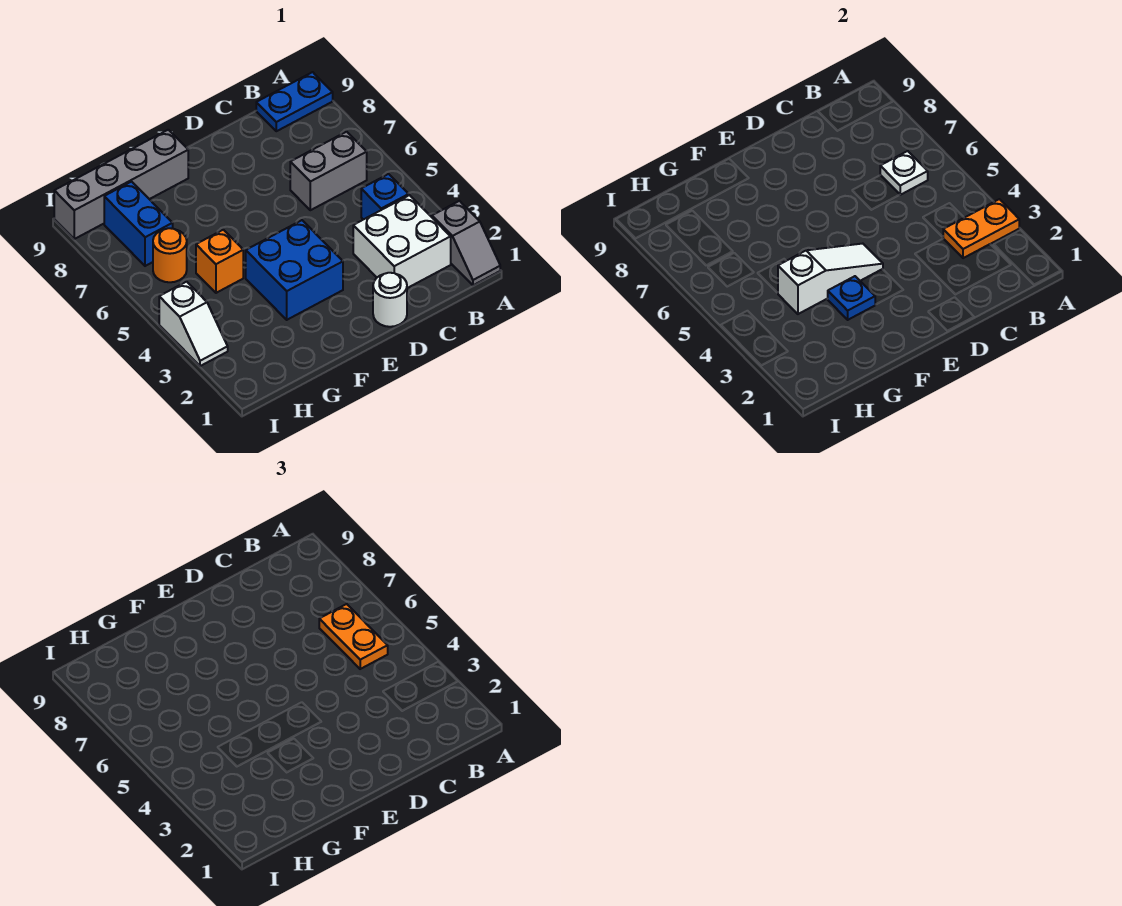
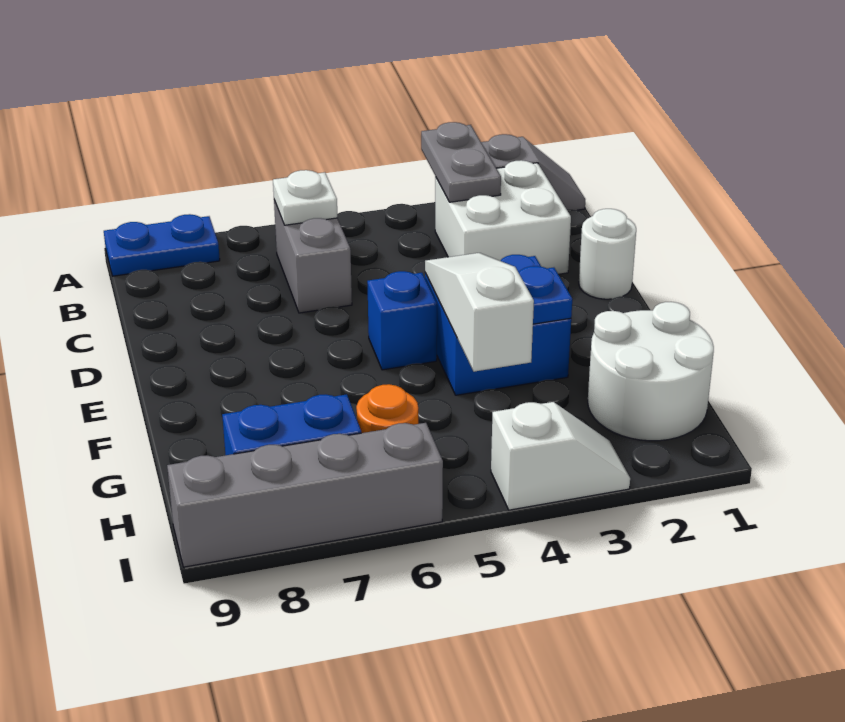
orange 1x2 plate [943,199,1019,258] -> grey 1x2 plate [421,122,501,202]
blue 1x2 plate [256,72,333,131] -> blue 1x2 plate turned to [104,214,220,276]
blue 1x1 brick [361,174,409,220] -> blue 1x1 brick moved to [367,271,437,370]
orange 1x2 plate [319,604,388,669] -> none
grey 1x4 brick [54,130,188,239] -> grey 1x4 brick turned to [167,423,443,567]
none -> white 2x2 round brick [588,302,714,441]
orange 1x1 brick [196,230,243,293] -> none

